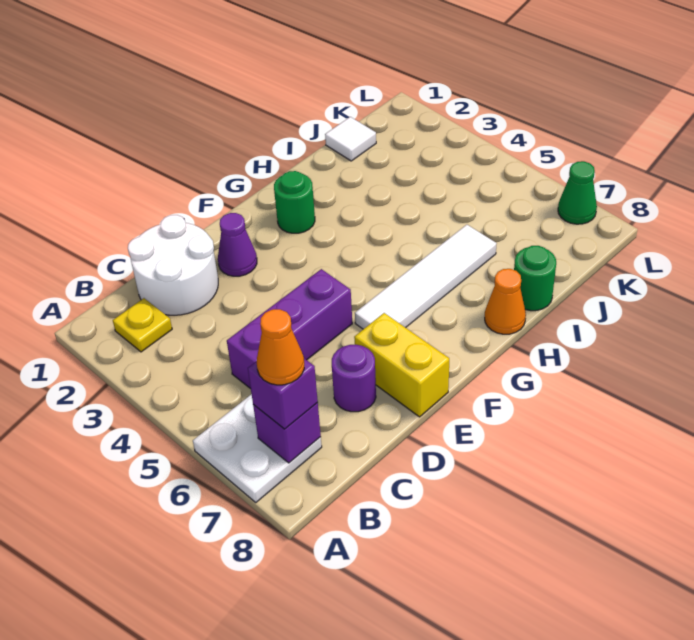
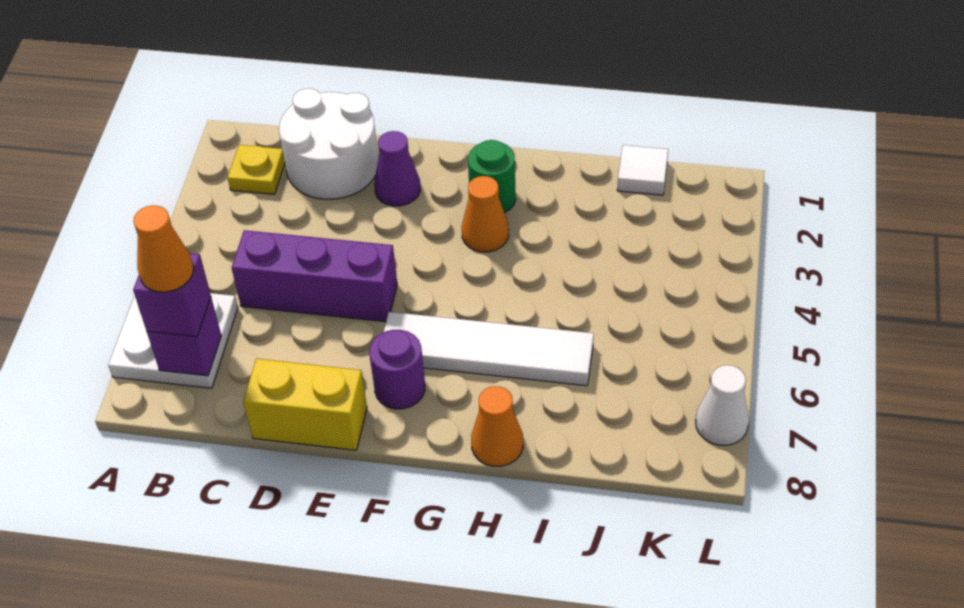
purple 1x1 round brick [332,345,376,412] -> purple 1x1 round brick moved to [369,330,425,409]
yellow 1x2 brick [354,313,449,417] -> yellow 1x2 brick turned to [243,359,367,450]
none -> orange 1x1 cone [462,176,509,252]
green 1x1 round brick [514,246,556,311] -> none
green 1x1 cone [558,161,597,224] -> white 1x1 cone [696,365,749,445]

